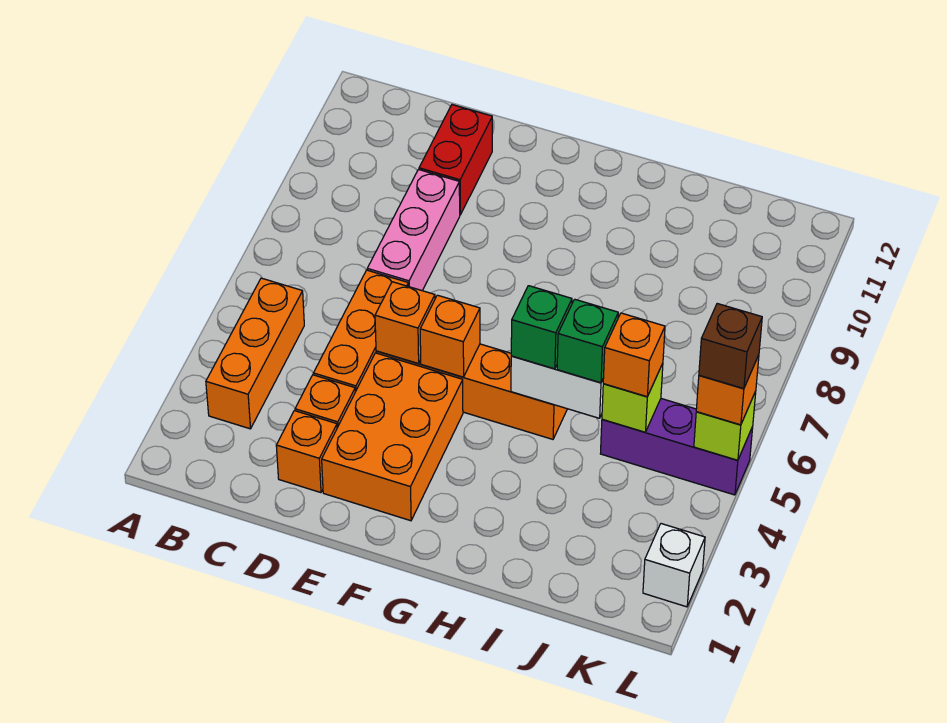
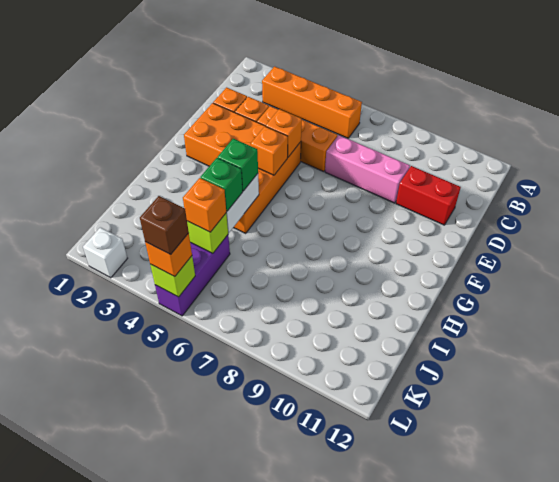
orange 1x3 brick [206,278,304,429] -> orange 1x4 brick [262,66,362,138]

